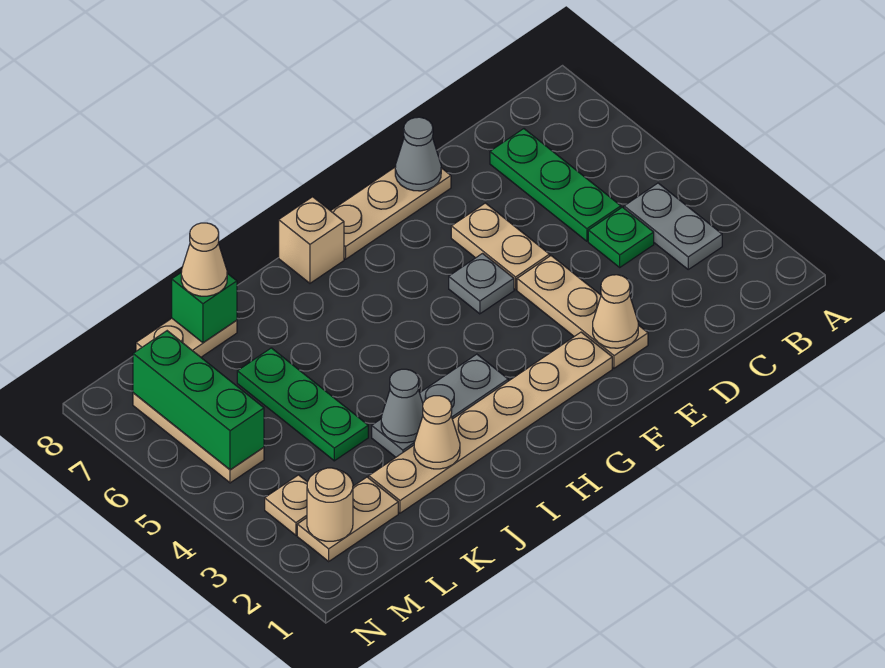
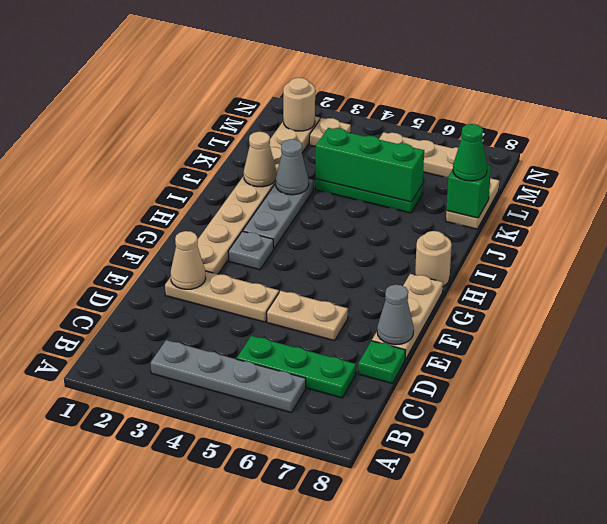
grey 1x2 plate [624,183,722,269] -> grey 1x4 plate [151,340,306,413]
green 1x1 plate [588,207,654,267] -> green 1x1 plate moved to [358,341,406,383]
grey 1x1 plate [449,254,514,314] -> grey 1x1 plate moved to [228,231,274,270]
tan 1x1 brick [279,197,344,283] -> tan 1x1 round brick [415,231,452,286]
tan 1x1 cone [181,223,227,296] -> green 1x1 cone [453,124,487,181]
green 1x3 brick [133,331,264,470] -> green 1x3 brick moved to [316,128,424,202]

